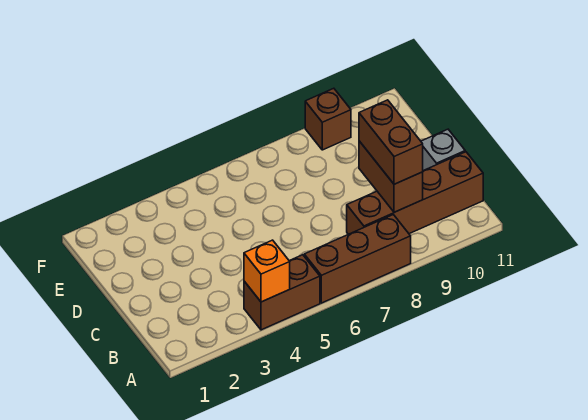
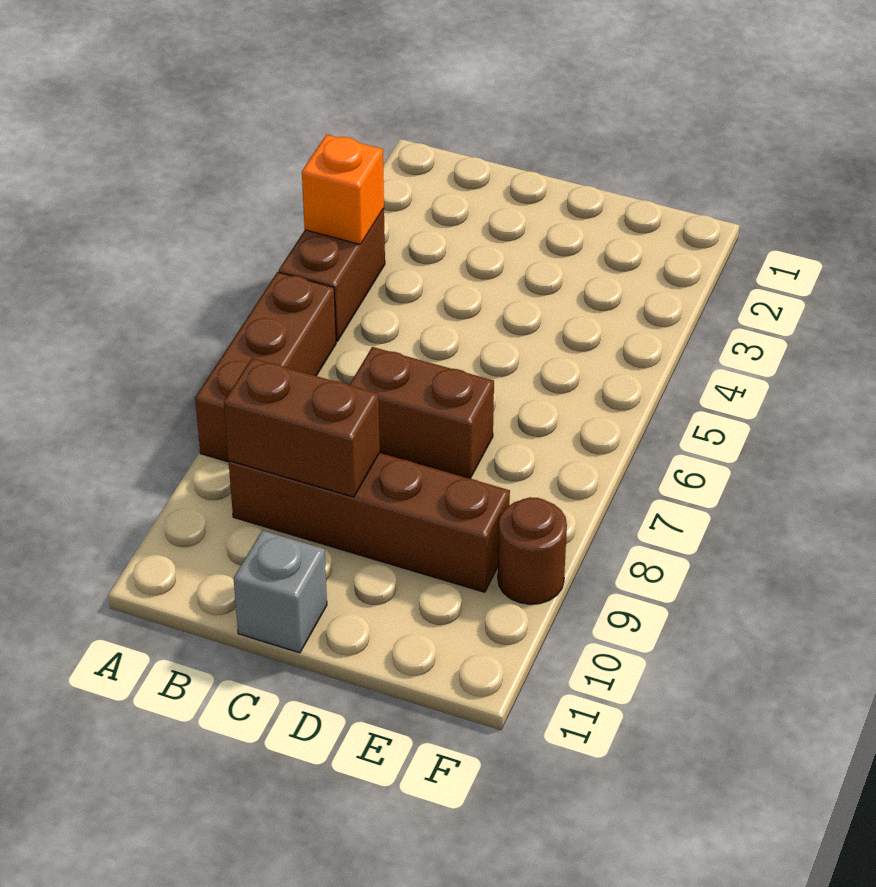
brown 1x4 brick [347,152,483,234] -> brown 1x4 brick turned to [229,453,510,592]
brown 1x2 brick [359,100,423,184] -> brown 1x2 brick moved to [350,347,494,479]
brown 1x1 brick [305,88,351,150] -> brown 1x1 round brick [498,497,567,604]

